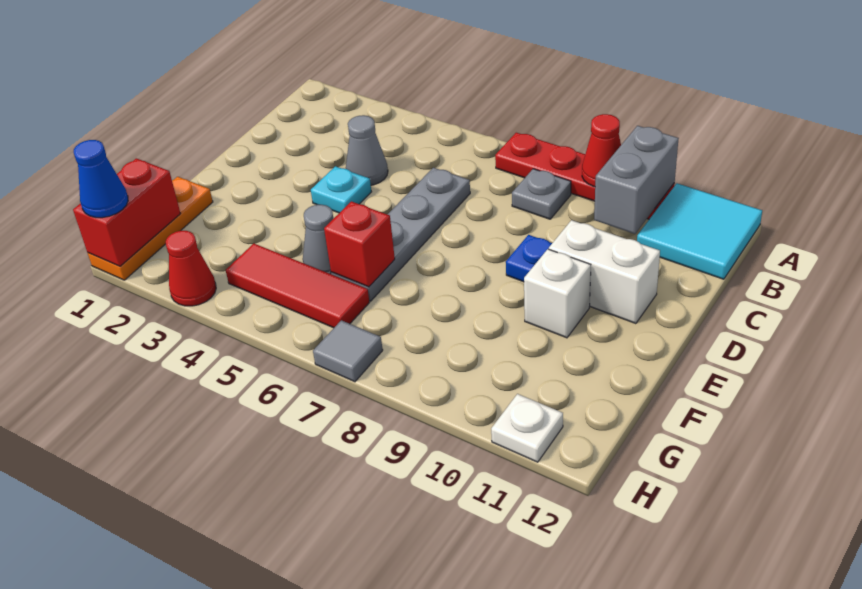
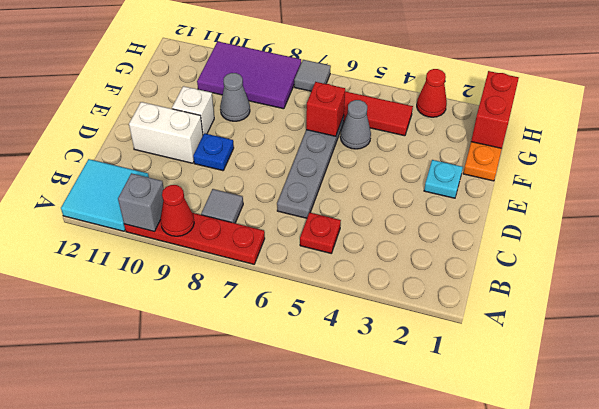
grey 1x2 brick [594,126,679,234] -> grey 1x1 brick [118,173,164,232]
none -> red 1x1 plate [300,213,341,253]
grey 1x1 plate [512,169,571,219] -> grey 1x1 tile [201,189,243,223]
grey 1x1 cone [346,115,388,185] -> grey 1x1 cone moved to [220,73,250,121]
cyan 1x1 plate [311,166,371,213] -> cyan 1x1 plate moved to [424,160,463,198]
none -> purple 2x3 tile [197,41,301,109]
blue 1x1 cone [74,140,128,218] -> none
white 1x1 plate [491,394,563,462] -> none

